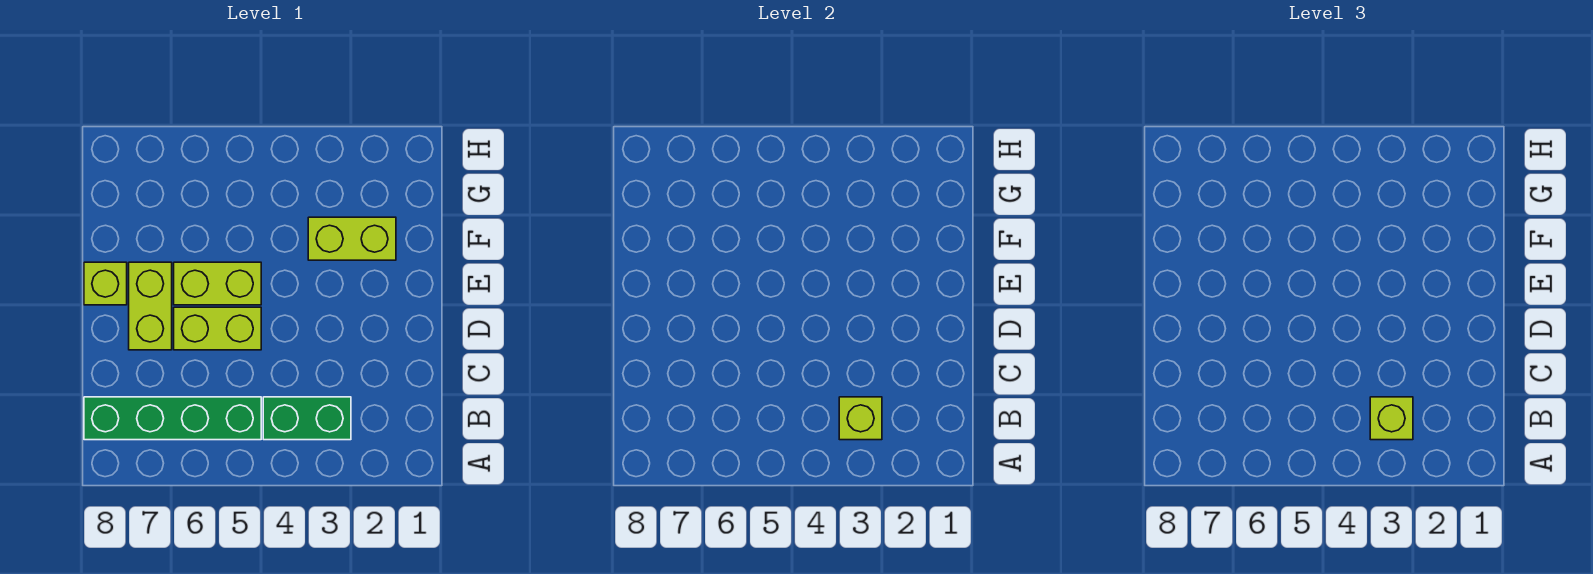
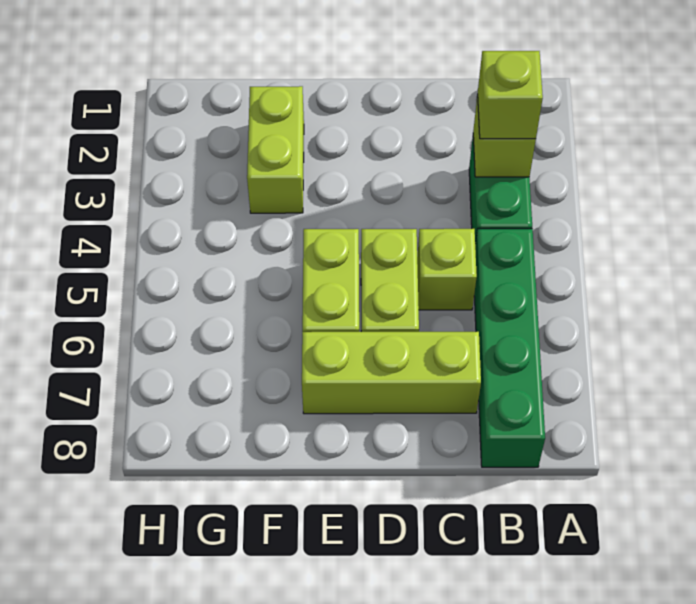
lime 1x2 brick [129,262,172,350] -> lime 1x3 brick [302,332,481,414]
lime 1x1 brick [84,262,127,305] -> lime 1x1 brick moved to [417,229,477,310]

